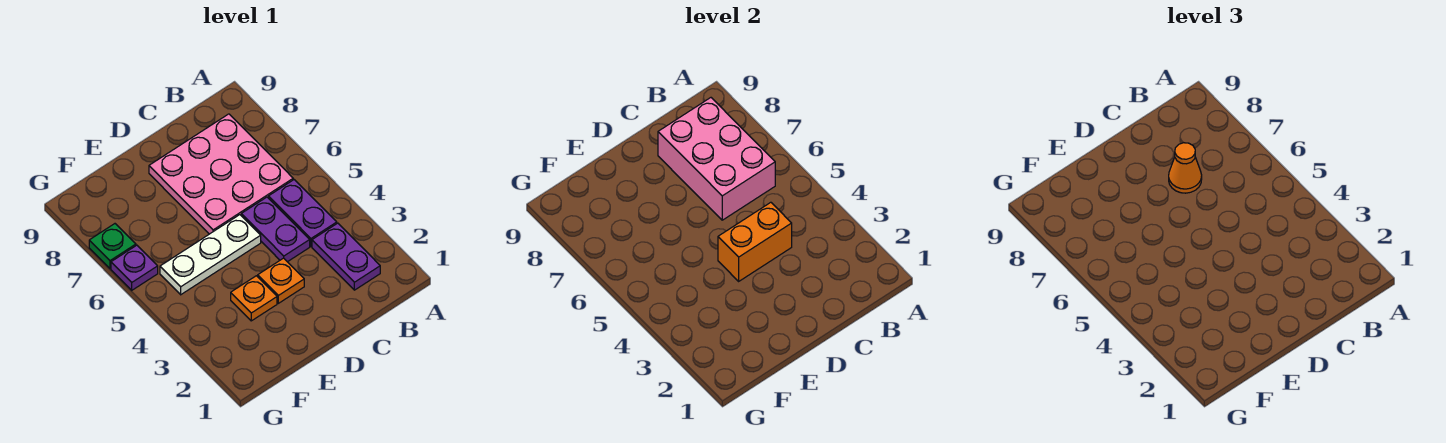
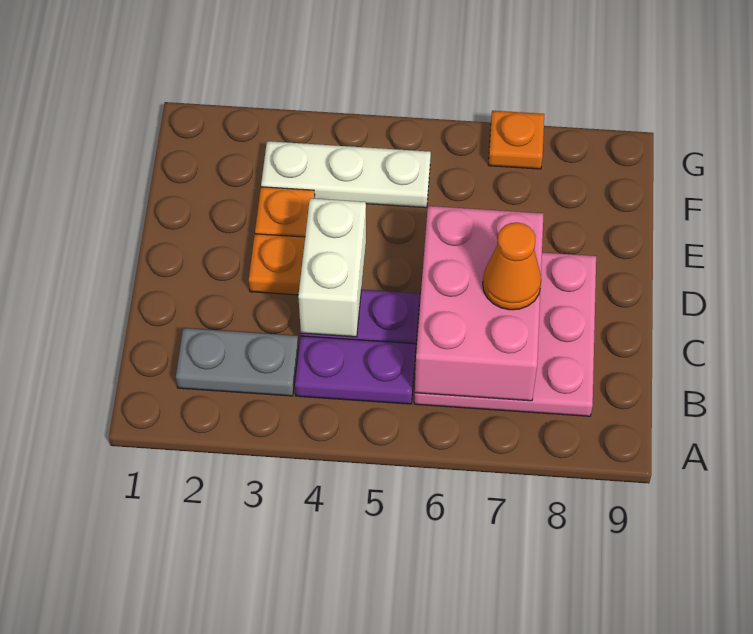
purple 1x2 plate [312,223,380,290] -> grey 1x2 plate [176,328,298,396]
pink 2x3 brick [658,98,775,220] -> pink 2x3 brick turned to [415,206,544,401]
orange 1x2 brick [718,202,792,281] -> white 1x2 brick [298,198,366,337]
white 1x3 plate [160,215,261,295] -> white 1x3 plate turned to [261,141,431,208]
purple 1x1 plate [111,245,158,290] -> none
green 1x1 plate [89,224,136,268] -> orange 1x1 plate [488,111,544,169]

